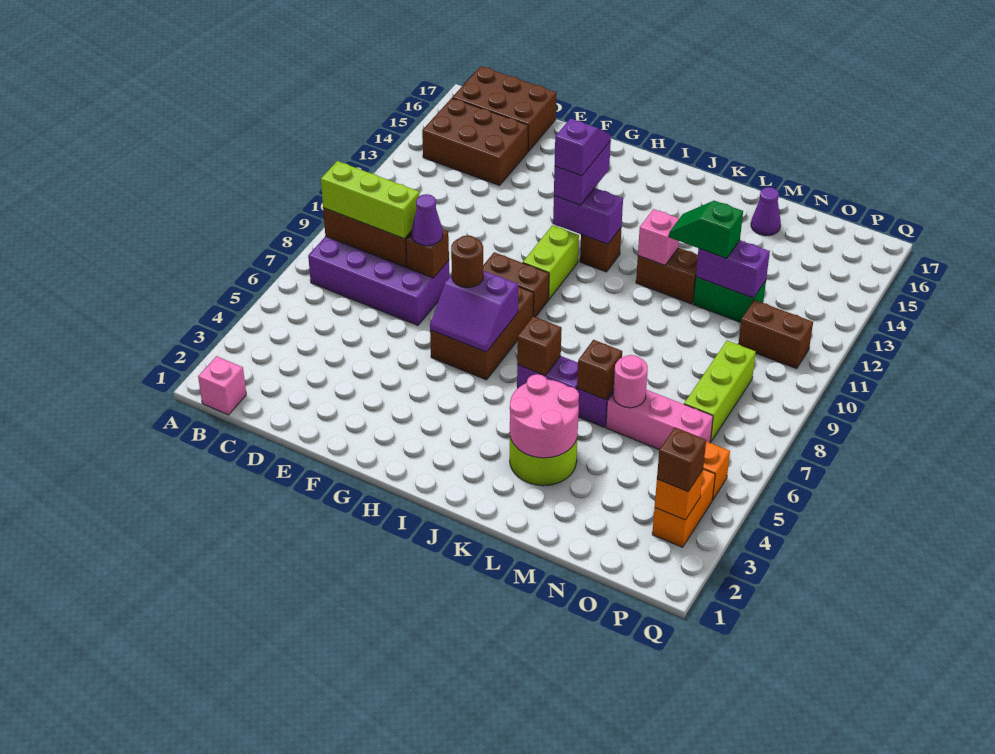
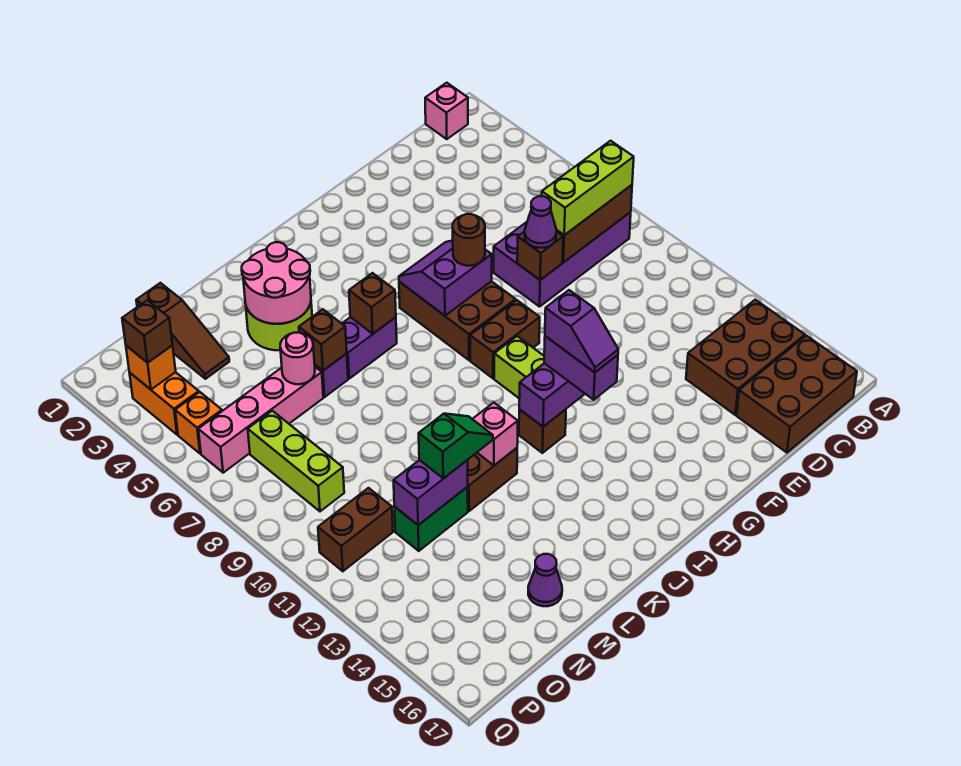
pink 1x3 brick [606,390,713,450] -> pink 1x4 brick [198,367,323,473]
none -> brown 1x3 slope [136,283,229,379]

